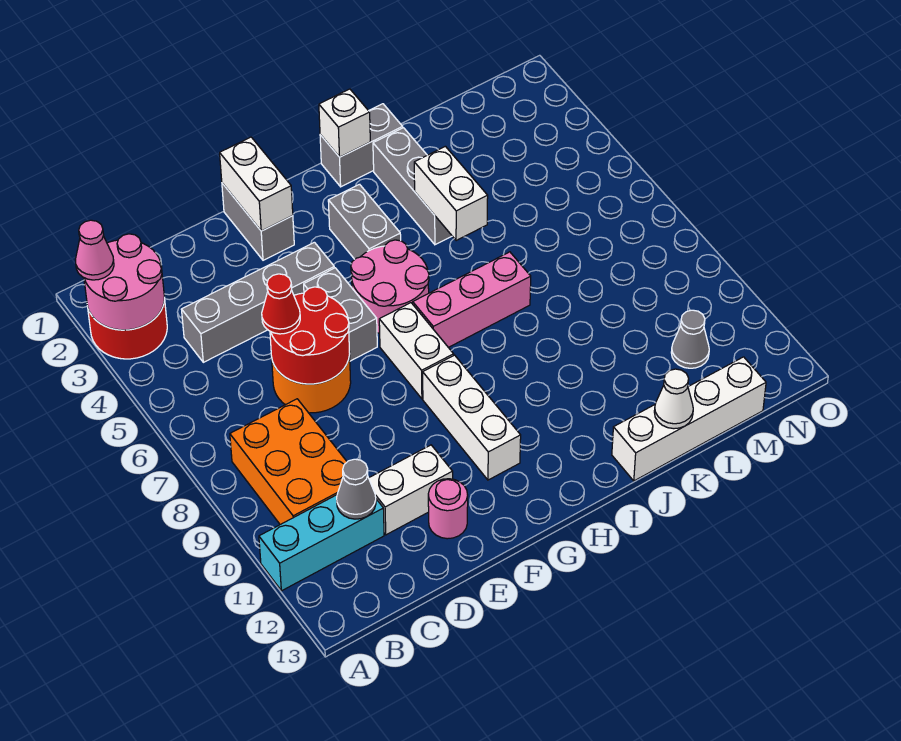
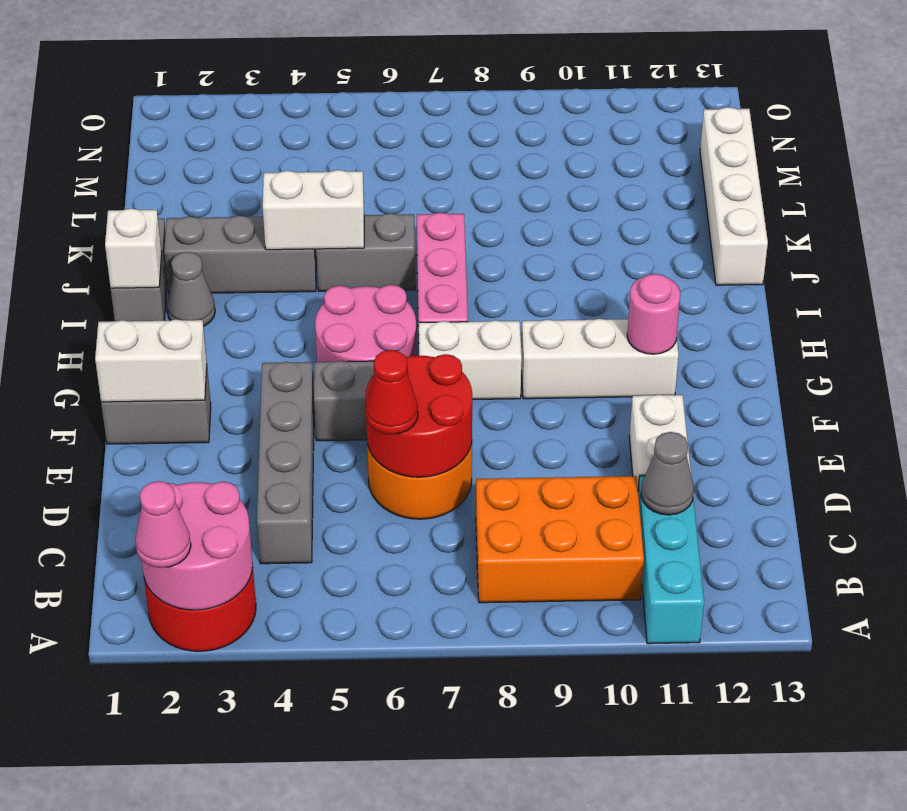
pink 1x1 round brick [428,479,468,539] -> pink 1x1 round brick moved to [627,274,680,354]
grey 1x2 brick [328,184,401,259] -> grey 1x2 brick moved to [316,213,415,291]
white 1x1 cone [654,369,693,429] -> none
grey 1x1 cone [671,310,709,368] -> grey 1x1 cone moved to [167,252,215,326]

